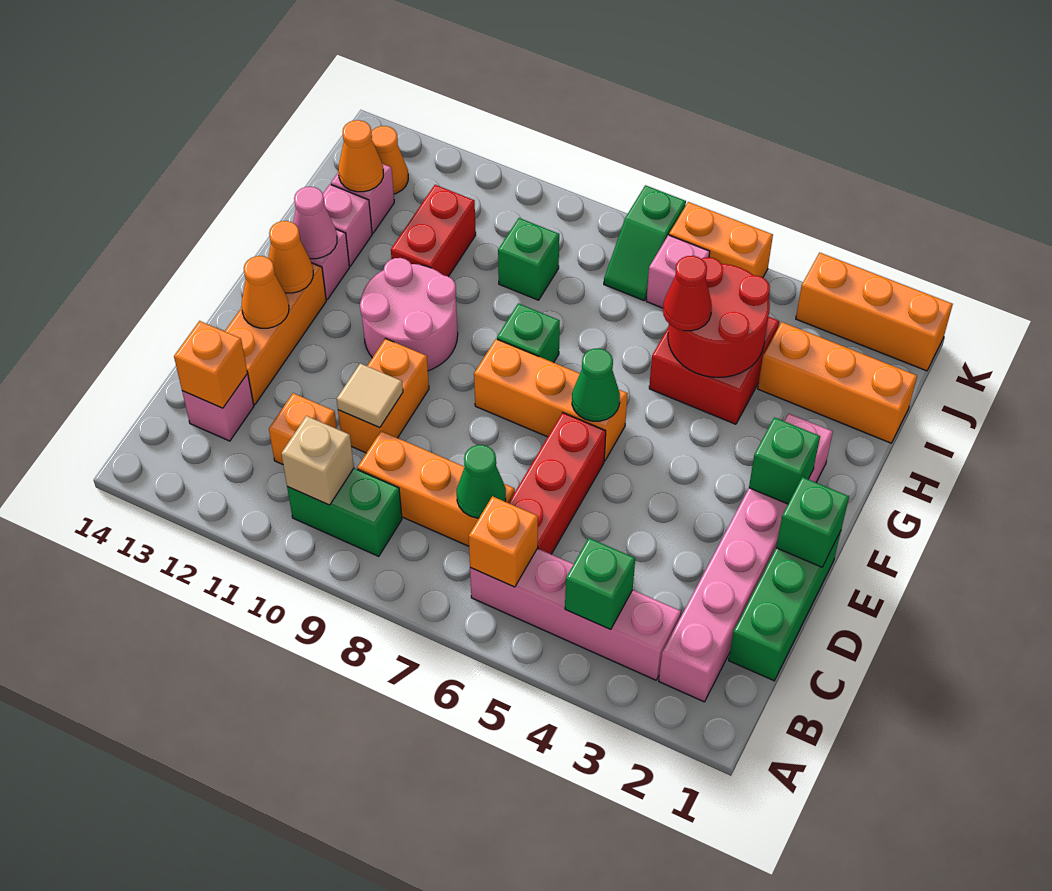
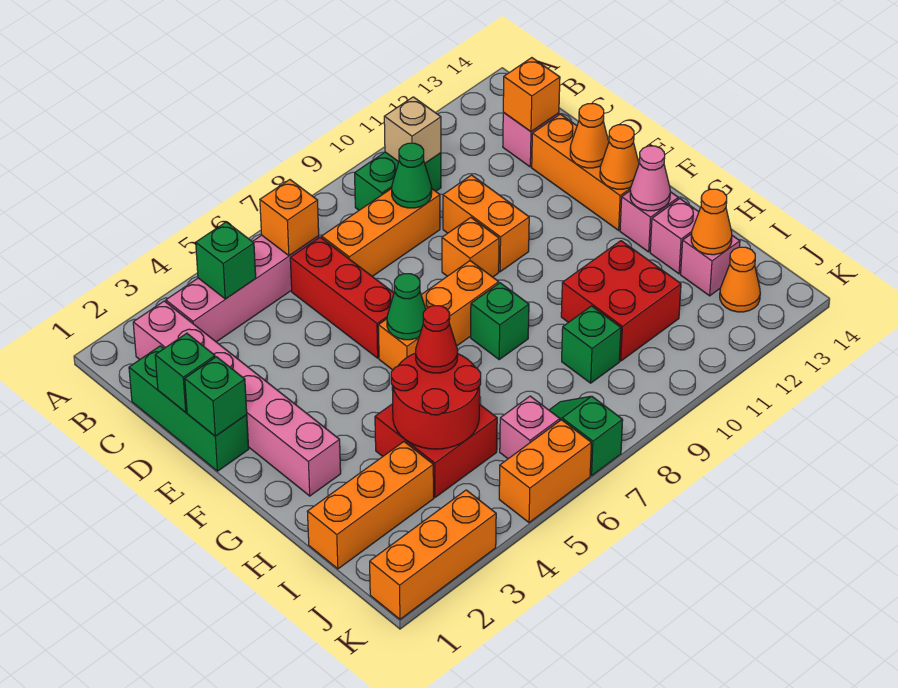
green 1x1 cone [457,445,506,518] -> green 1x1 cone moved to [392,143,432,208]
orange 1x1 brick [269,393,337,464] -> orange 1x1 brick moved to [442,218,499,277]
tan 1x1 tile [337,363,403,428] -> none
green 1x1 brick [749,417,820,504] -> green 1x1 brick moved to [155,333,215,412]
pink 2x2 round brick [360,258,458,371] -> none
red 1x2 brick [391,185,476,277] -> red 2x2 brick [561,241,681,361]

